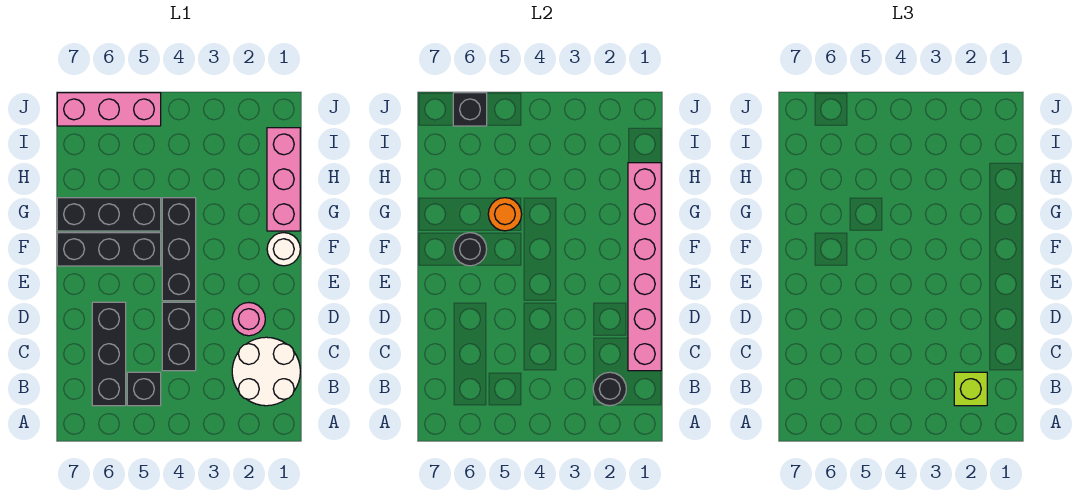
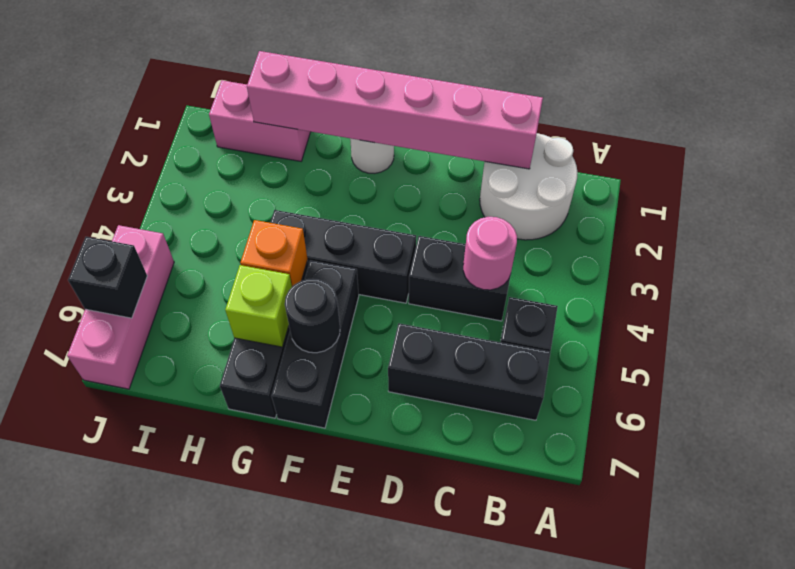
black 1x1 round brick [593,372,626,406] -> none
lime 1x1 brick [954,372,987,406] -> lime 1x1 brick moved to [225,265,292,347]
pink 1x1 round brick [232,303,265,336] -> pink 1x1 round brick moved to [463,217,517,290]
pink 1x3 brick [267,128,300,231] -> pink 1x2 brick [209,80,310,161]
orange 1x1 round brick [488,198,522,231] -> orange 1x1 brick [240,220,308,286]

